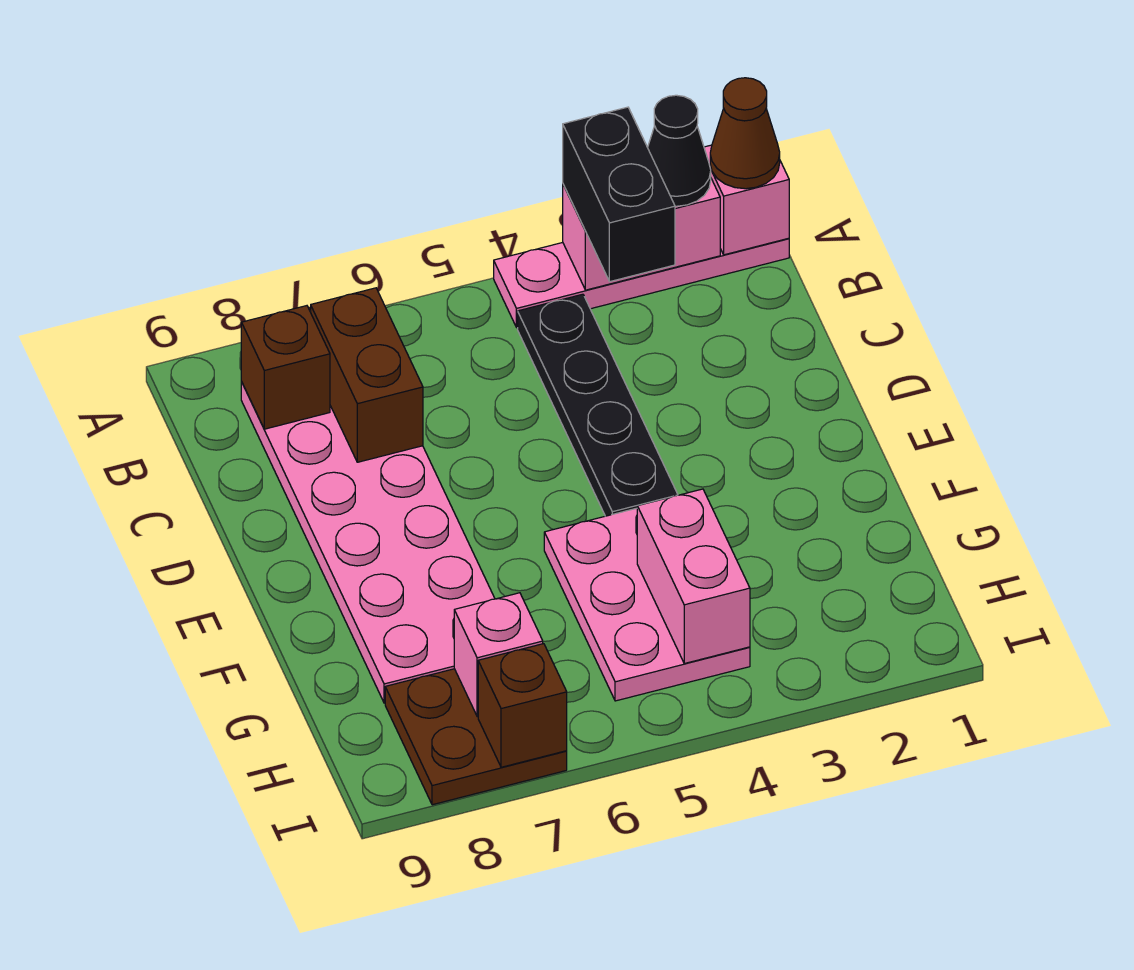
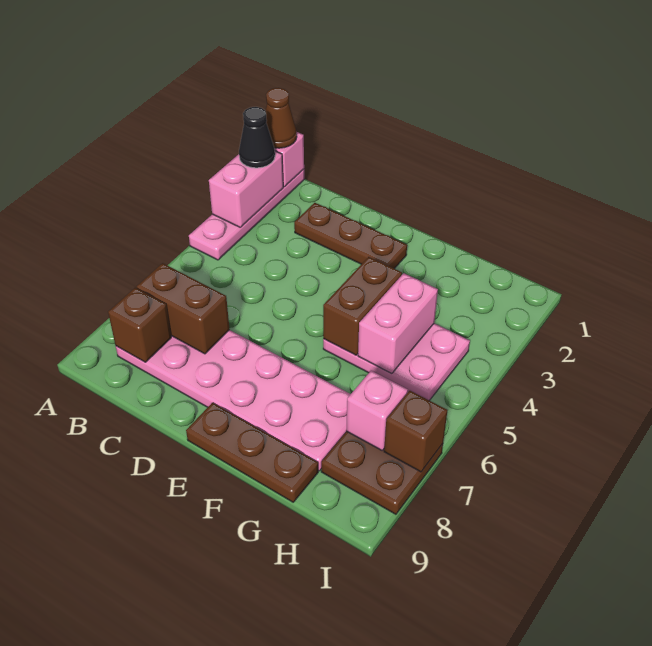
black 1x2 brick [563,107,675,282] -> none
black 1x4 plate [518,294,678,516] -> none
none -> brown 1x3 plate [294,203,407,269]
none -> brown 1x3 plate [186,403,318,502]
none -> brown 1x2 brick [323,257,402,355]
pink 1x2 brick [637,489,750,664] -> pink 1x2 brick turned to [358,273,438,374]

